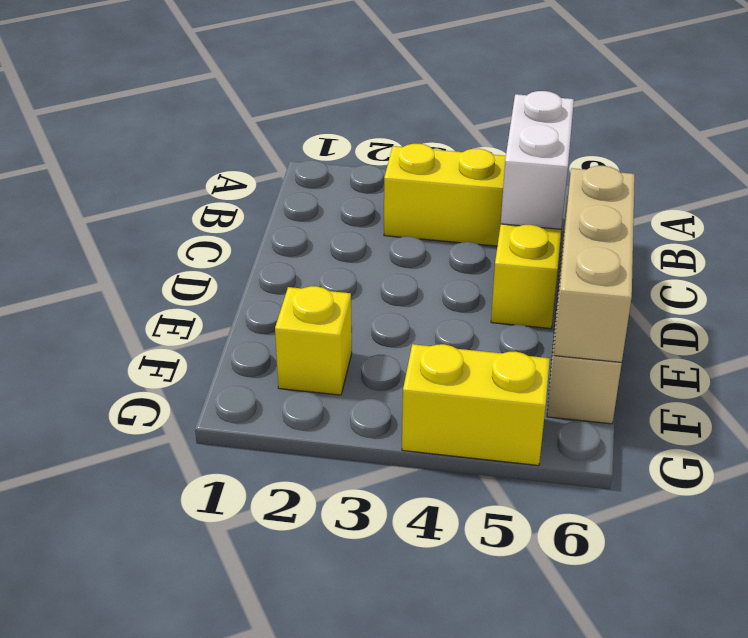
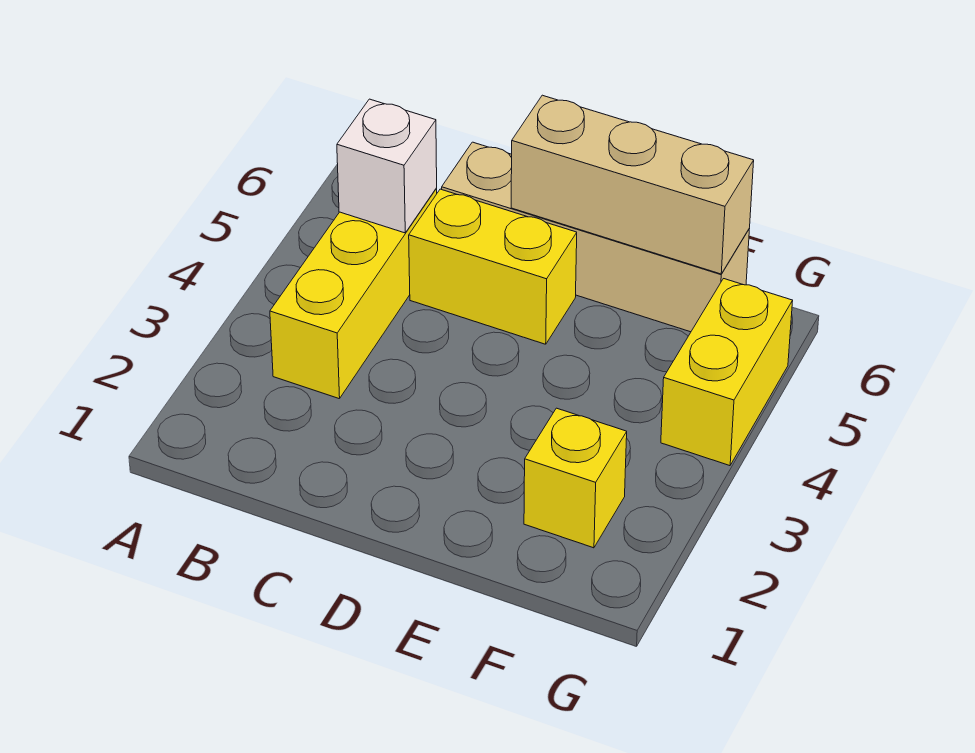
white 1x2 brick [501,91,574,229] -> white 1x1 brick [337,99,437,233]

